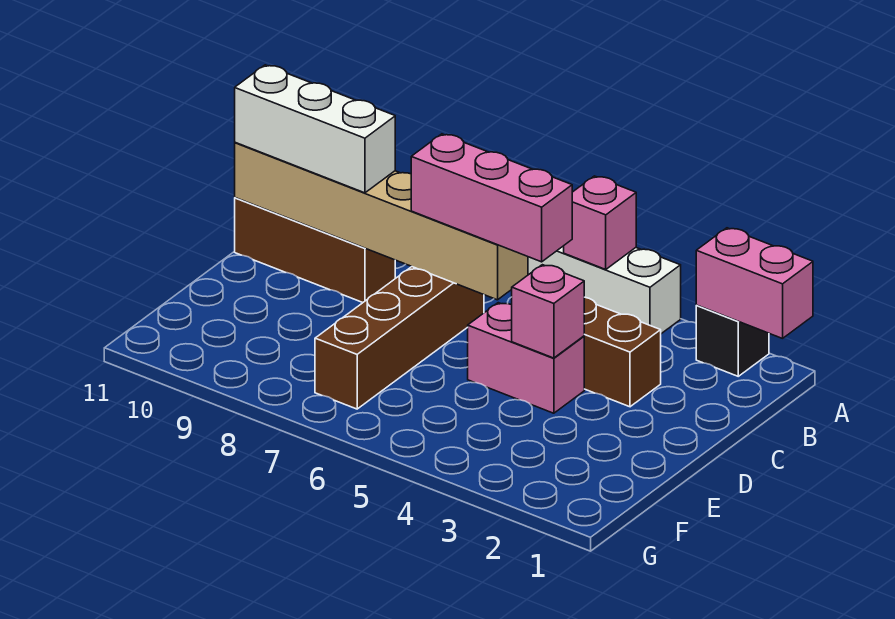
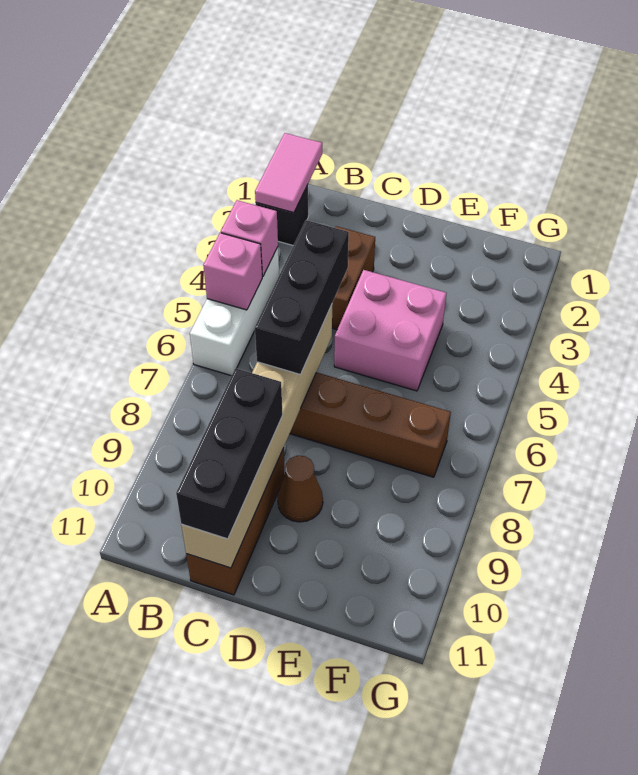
pink 1x2 brick [696,228,813,338] -> pink 1x2 tile [255,133,322,213]
pink 1x3 brick [411,134,572,262] -> black 1x3 brick [255,220,349,375]
white 1x3 brick [235,65,395,193] -> black 1x3 brick [176,368,283,539]
pink 1x2 brick [468,303,584,413] -> pink 2x2 brick [334,270,446,391]
pink 1x1 brick [512,265,584,358] -> pink 1x1 brick moved to [221,200,278,276]
none -> brown 1x1 cone [278,456,323,522]

